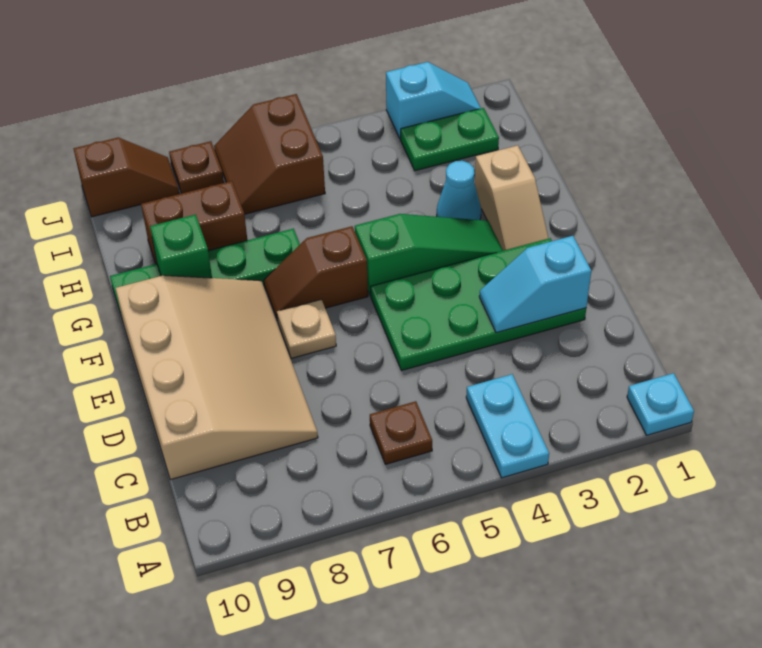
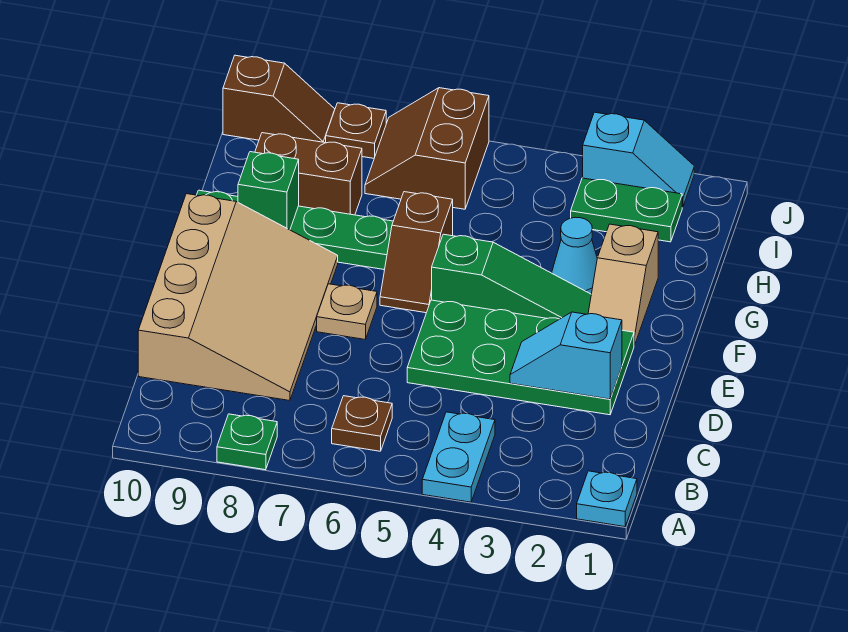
none -> green 1x1 plate [217,414,277,470]
brown 1x2 slope [264,226,368,321] -> brown 1x2 slope turned to [380,192,453,313]

